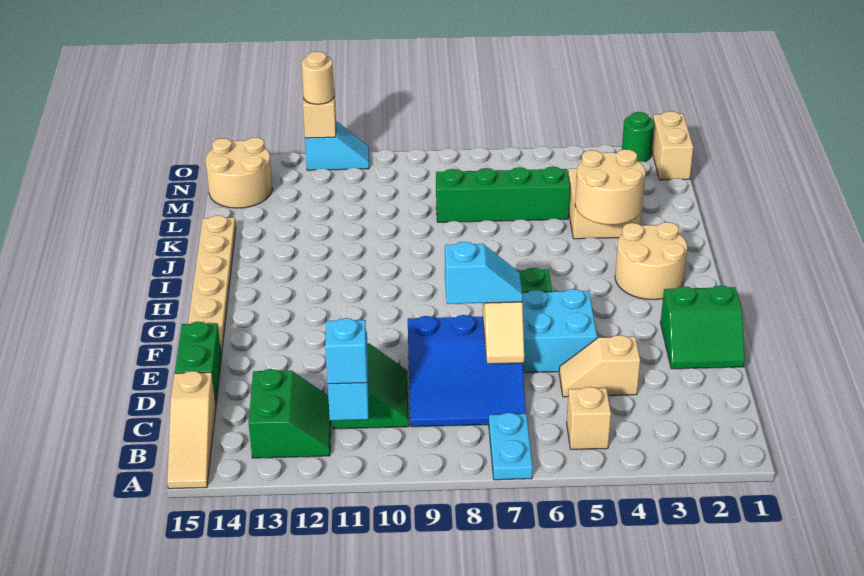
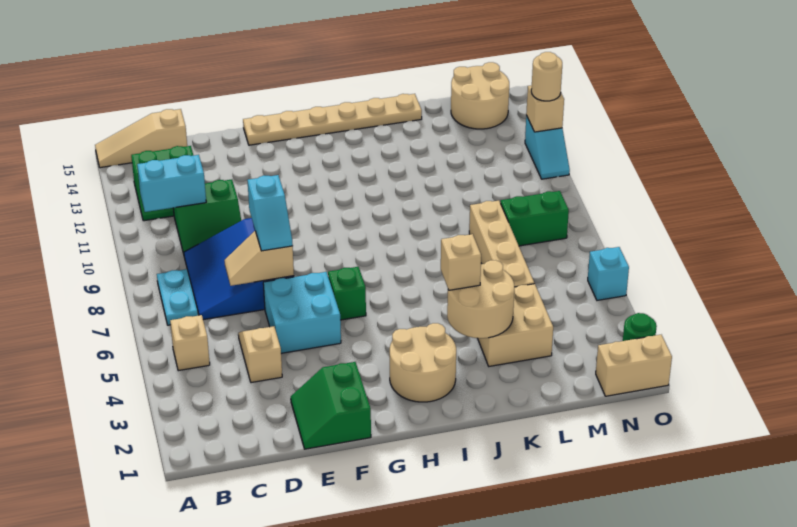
cyan 1x2 plate [489,413,533,480] -> cyan 1x2 plate turned to [157,269,198,325]
cyan 1x1 brick [325,318,367,384] -> cyan 1x1 brick moved to [588,247,629,300]
green 1x2 brick [175,322,221,403] -> green 1x2 brick moved to [501,191,569,246]
none -> tan 1x1 brick [441,234,481,290]
green 1x4 brick [436,167,570,222] -> tan 1x4 brick [469,201,534,287]

